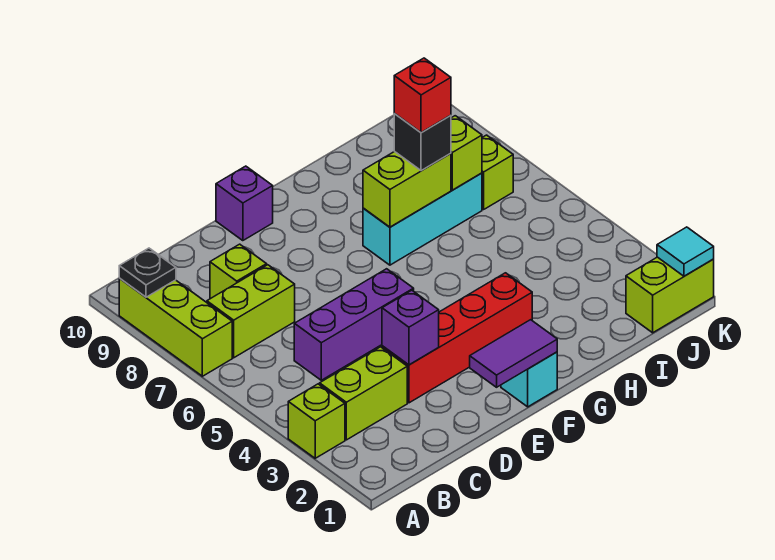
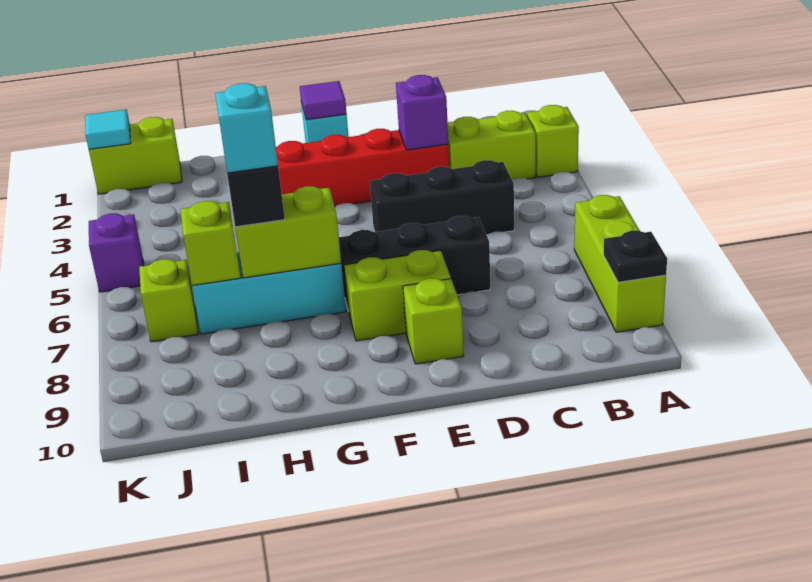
lime 1x2 brick [207,265,295,358] -> lime 1x2 brick moved to [344,250,451,341]
purple 1x3 brick [294,269,414,380] -> black 1x3 brick [370,160,514,235]
lime 1x1 brick [210,244,267,299] -> lime 1x1 brick moved to [403,278,464,364]
none -> black 1x3 brick [339,216,490,311]
purple 1x2 tile [470,320,557,387] -> purple 1x1 tile [300,81,347,120]
purple 1x1 brick [216,166,273,241] -> purple 1x1 brick moved to [89,213,144,292]
red 1x1 brick [394,58,451,133] -> cyan 1x1 brick [215,83,278,173]

